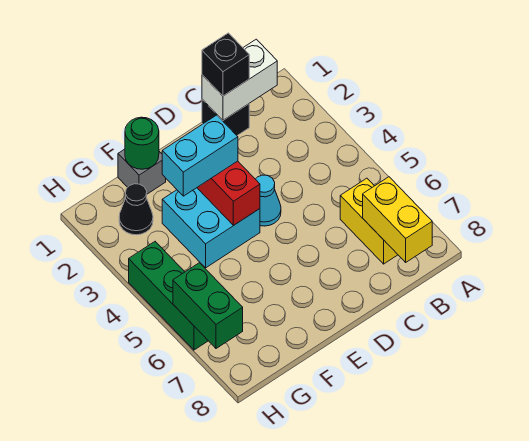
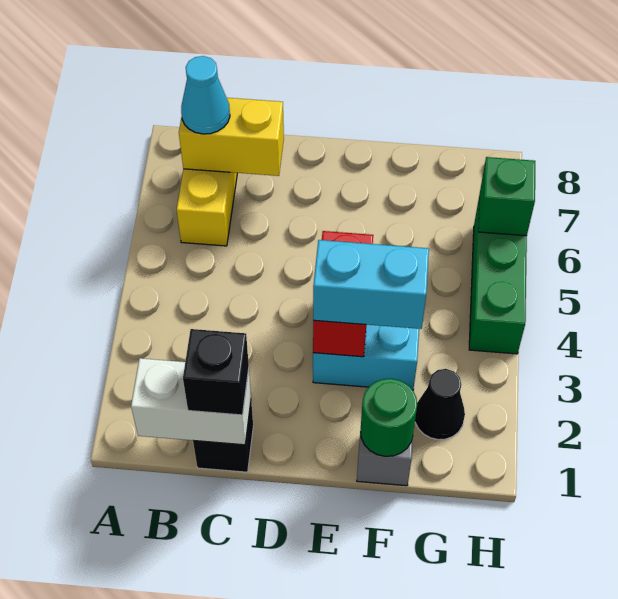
yellow 1x2 brick [363,177,432,262] -> yellow 1x2 brick turned to [179,98,284,176]
cyan 1x1 cone [256,175,281,226] -> cyan 1x1 cone moved to [181,56,230,134]
green 1x2 brick [173,263,243,348] -> green 1x1 brick [478,157,535,236]

